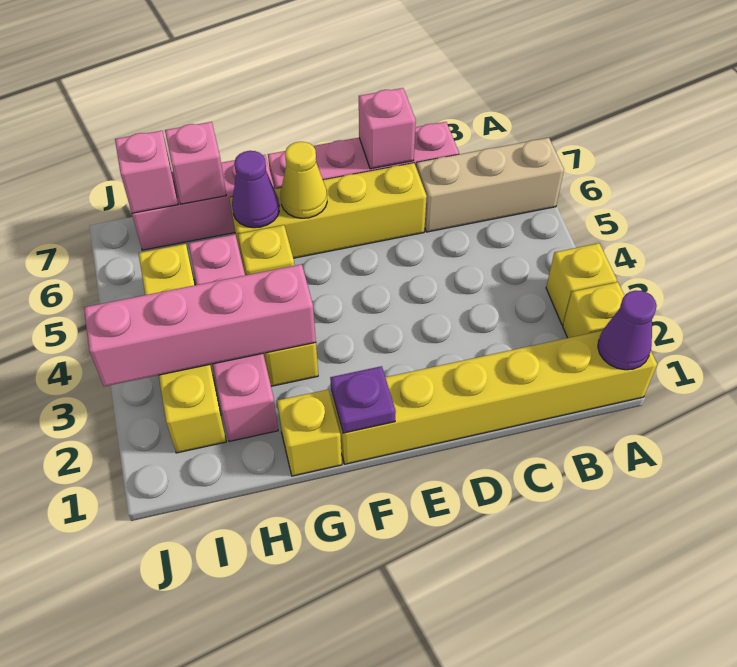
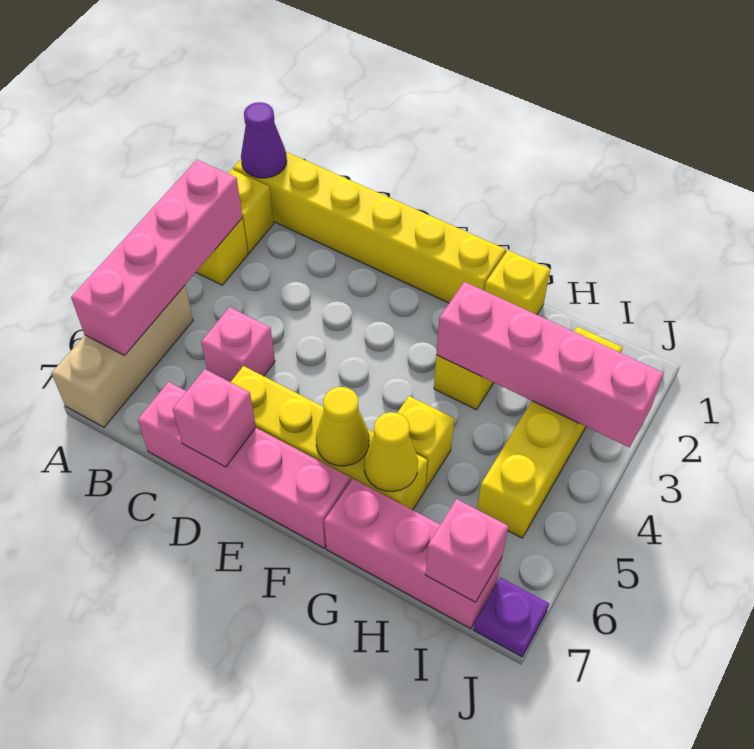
tan 1x3 brick [416,138,564,232] -> tan 1x3 brick turned to [51,286,193,427]
purple 1x1 plate [330,366,396,433] -> purple 1x1 plate moved to [473,578,549,657]
purple 1x1 cone [232,151,279,228] -> yellow 1x1 cone [364,412,418,492]
pink 1x4 brick [189,234,278,441] -> pink 1x4 brick moved to [71,160,242,356]
pink 1x1 brick [165,122,226,204] -> pink 1x1 brick moved to [201,307,275,382]

